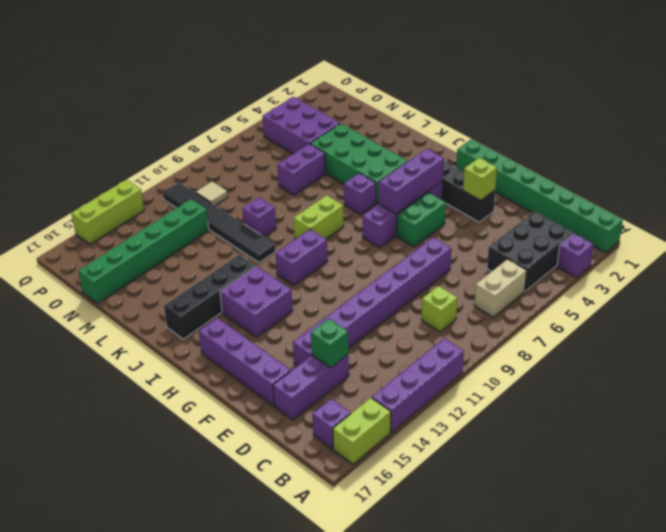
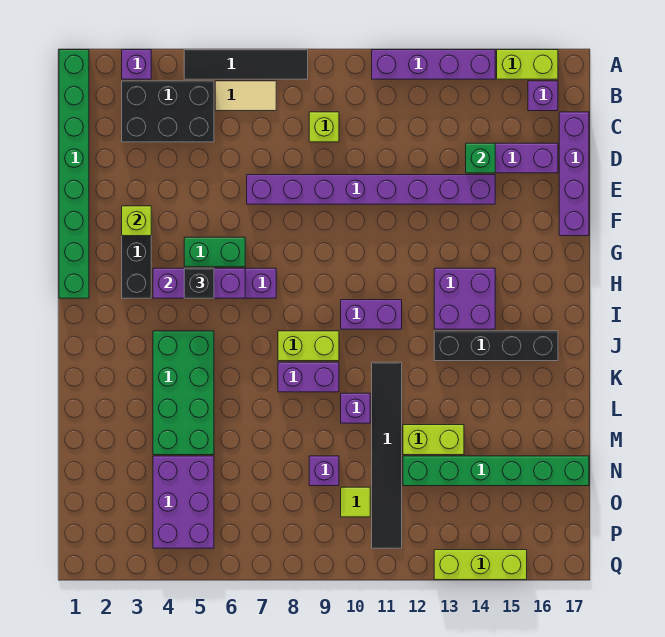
none -> black 1x4 tile [184,50,308,79]
tan 1x2 brick [474,259,527,317] -> tan 1x2 tile [215,81,276,111]
purple 1x4 brick [199,318,291,406] -> purple 1x4 brick moved to [559,112,589,236]
none -> black 1x1 brick [184,268,214,298]
purple 1x1 brick [344,173,376,214] -> purple 1x1 brick moved to [309,456,339,486]
purple 1x2 brick [277,144,326,195] -> purple 1x2 brick moved to [278,362,339,392]
none -> lime 1x2 brick [403,425,464,455]
tan 1x1 tile [195,182,228,206] -> lime 1x1 tile [341,487,370,517]

